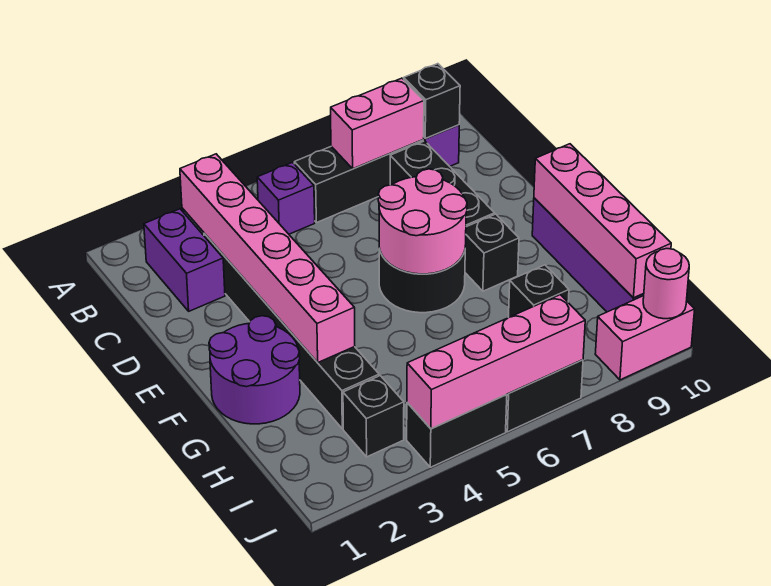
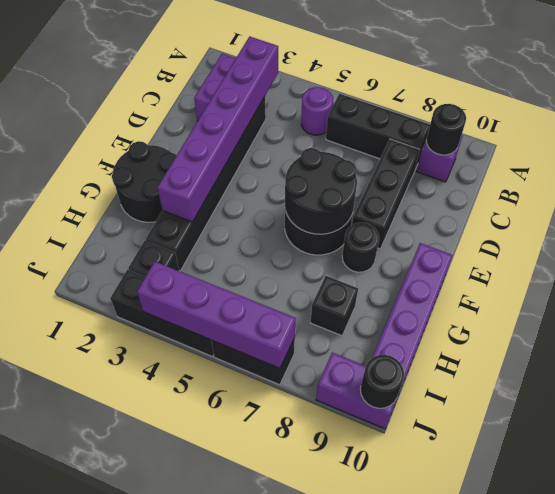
pink 1x6 brick [180,154,355,362] -> purple 1x6 brick [157,36,278,222]
purple 1x1 brick [257,162,315,234] -> purple 1x1 round brick [301,87,333,135]
pink 1x2 brick [331,78,424,169] -> none
black 1x1 brick [404,64,460,138] -> black 1x1 round brick [426,104,466,155]
pink 2x2 round brick [378,169,467,274] -> black 2x2 round brick [285,148,357,234]
purple 2x2 round brick [209,316,300,424] -> black 2x2 round brick [112,141,177,222]
black 1x1 brick [465,214,519,291] -> black 1x1 round brick [342,223,379,272]
pink 1x4 brick [534,144,671,298] -> none
black 1x2 brick [407,395,507,467] -> black 1x3 brick [111,269,214,357]
pink 1x4 brick [407,295,585,429] -> purple 1x4 brick [137,262,296,368]
pink 1x2 brick [595,296,695,380] -> purple 1x2 brick [316,353,403,429]
pink 1x1 round brick [643,249,689,319] -> black 1x1 round brick [360,355,404,408]

